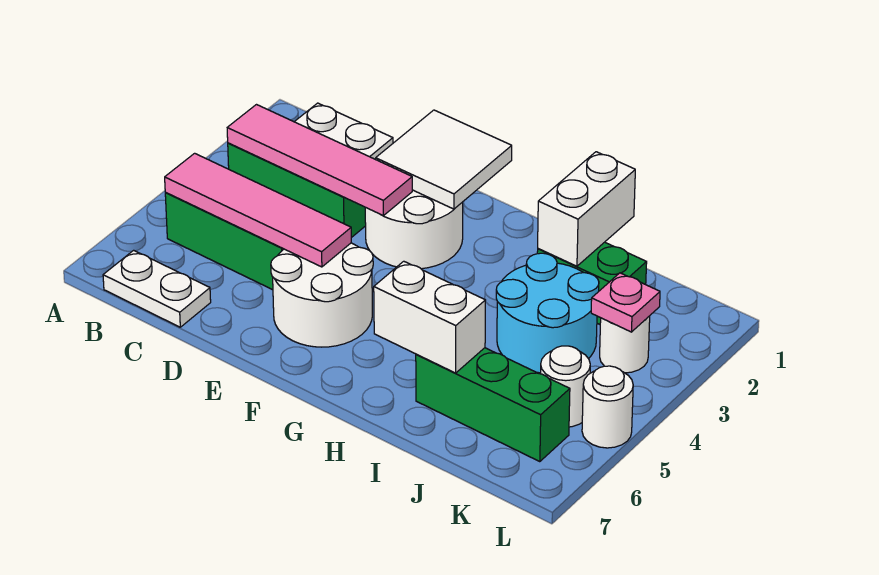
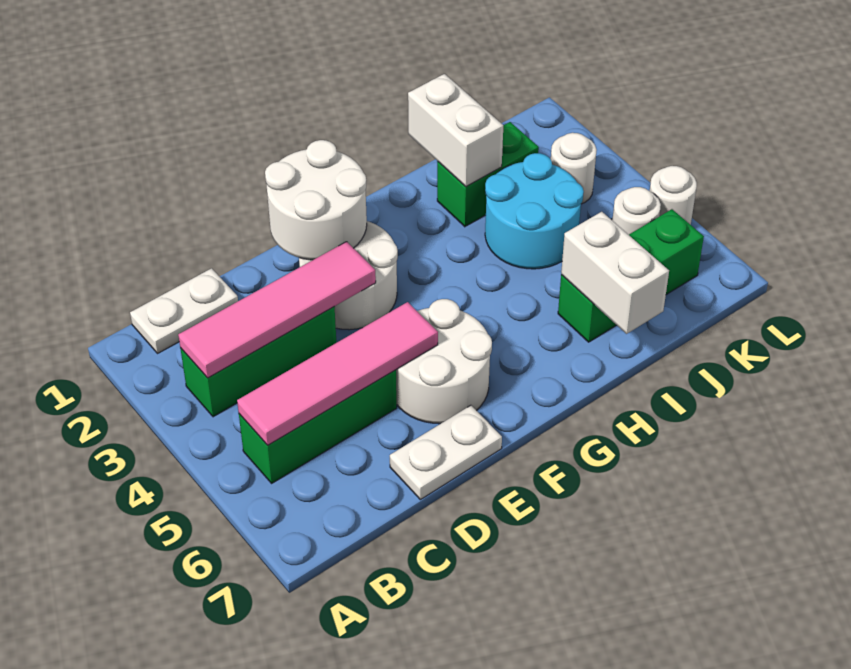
white 1x2 plate [103,250,211,327] -> white 1x2 plate moved to [390,405,502,500]
white 2x2 tile [376,110,512,209] -> white 2x2 round brick [265,140,367,260]
white 1x2 brick [374,261,485,373] -> white 1x2 brick turned to [561,212,669,334]
pink 1x1 plate [591,273,660,332] -> none

